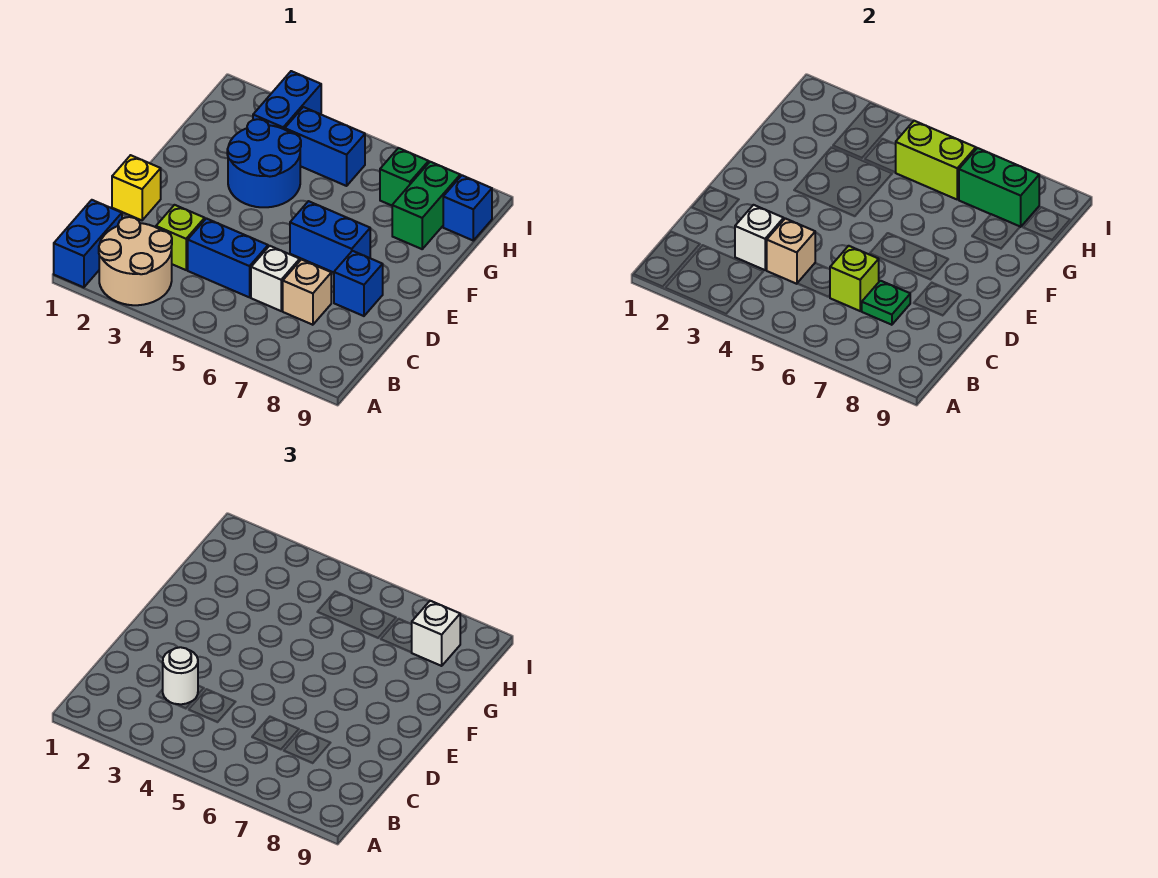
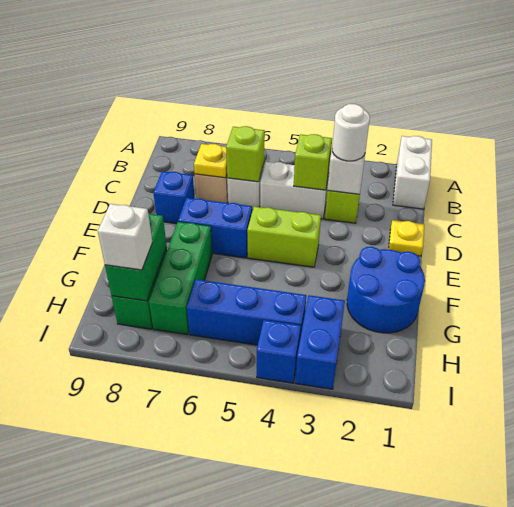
blue 1x2 brick [54,200,122,287] -> white 1x2 brick [393,136,432,209]
tan 2x2 round brick [99,217,172,305] -> none
blue 1x2 brick [188,218,268,297] -> white 1x2 brick [260,162,329,219]
tan 1x1 brick [767,218,815,284] -> lime 1x1 brick [294,134,332,190]
green 1x1 plate [862,281,910,325] -> yellow 1x1 plate [194,144,227,178]
yellow 1x1 brick [112,155,161,220] -> yellow 1x1 plate [389,220,424,256]
blue 2x2 round brick [227,119,301,207] -> blue 2x2 round brick moved to [347,247,425,333]
blue 1x2 brick [285,107,365,186] -> blue 1x3 brick [187,279,306,345]
lime 1x2 brick [895,121,976,199] -> lime 1x2 brick moved to [247,207,321,267]
green 1x1 brick [380,148,429,205] -> green 1x3 brick [149,222,212,335]
green 1x2 brick [959,148,1039,227] -> green 1x2 brick turned to [105,214,167,301]
blue 1x1 brick [443,175,492,240] -> blue 1x1 brick moved to [257,320,301,383]

